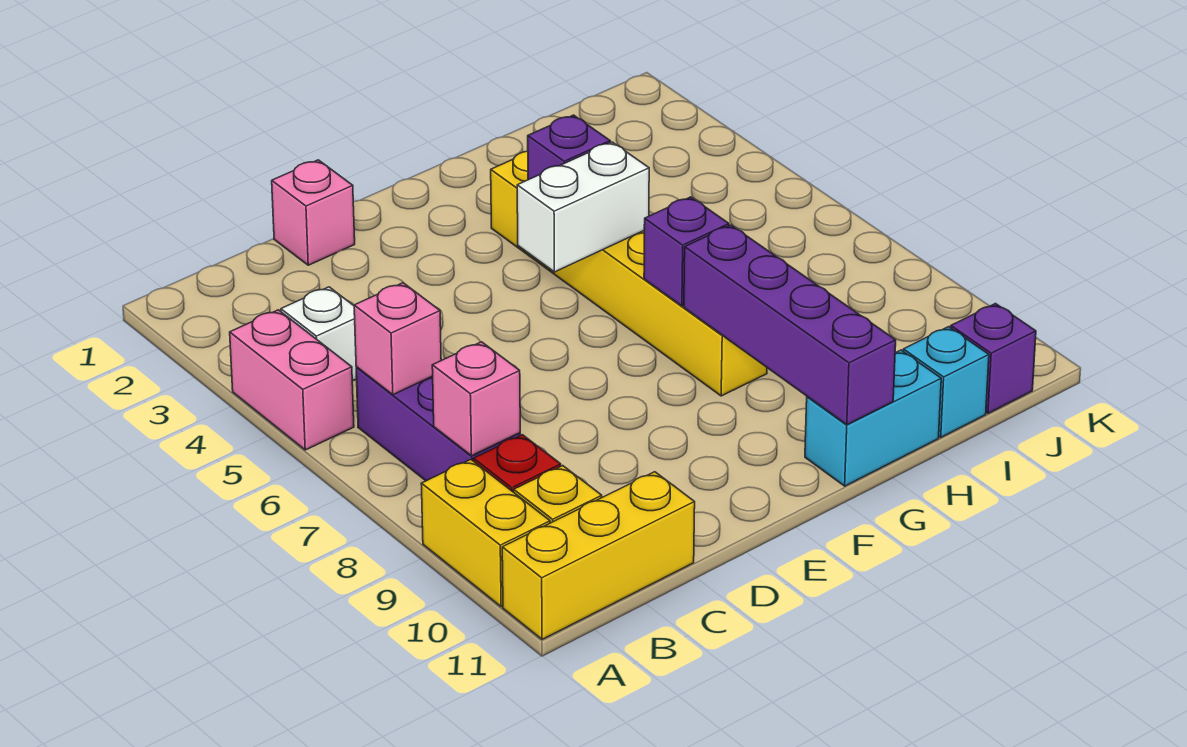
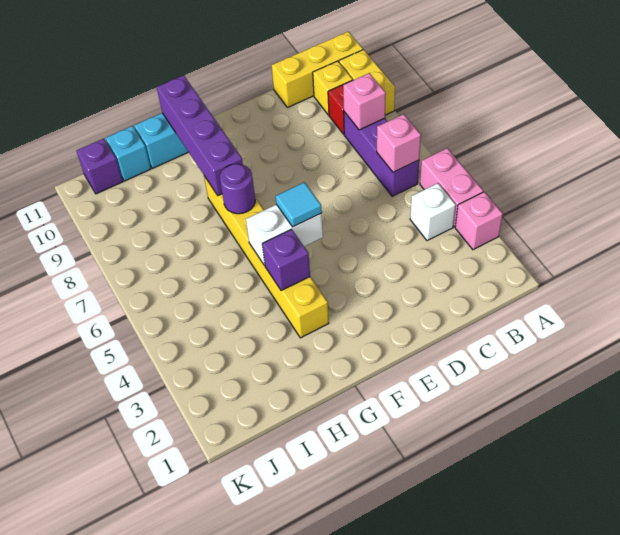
pink 1x1 brick [272,160,355,265] -> pink 1x1 brick moved to [455,192,503,250]
none -> cyan 1x1 tile [276,182,322,227]
purple 1x1 brick [644,197,729,306] -> purple 1x1 round brick [220,164,255,214]

